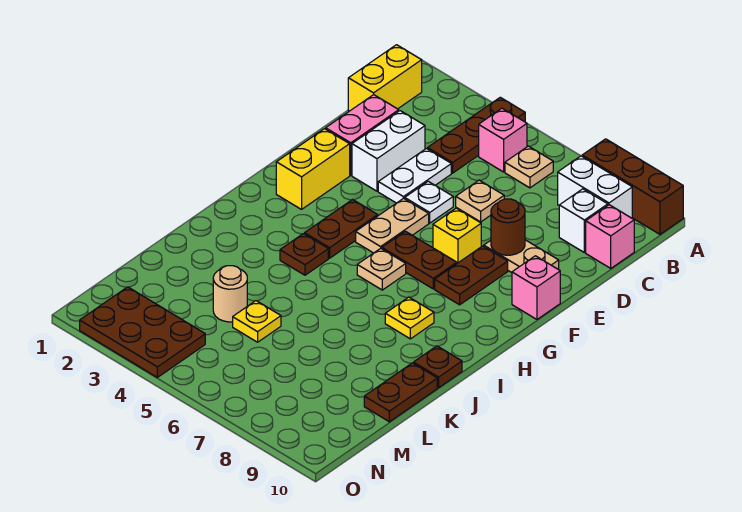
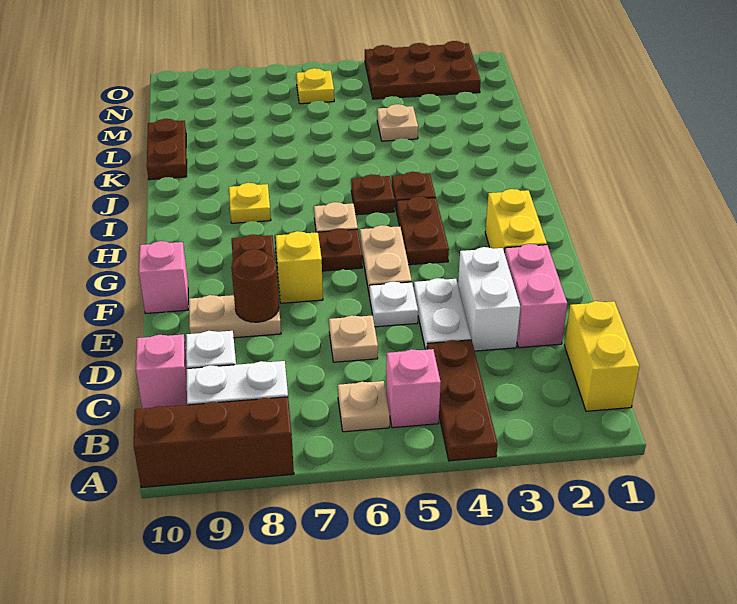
brown 1x1 plate [414,346,462,388] -> brown 1x1 plate moved to [351,174,395,215]
tan 1x1 round brick [213,266,247,322] -> tan 1x1 plate [377,104,418,141]
yellow 1x1 plate [233,301,281,342] -> yellow 1x1 plate moved to [296,68,334,104]

